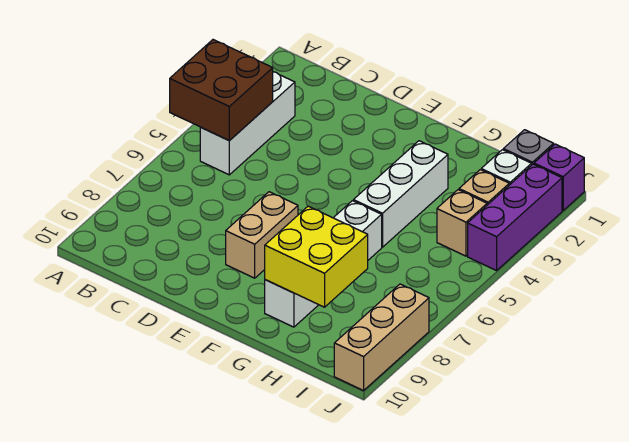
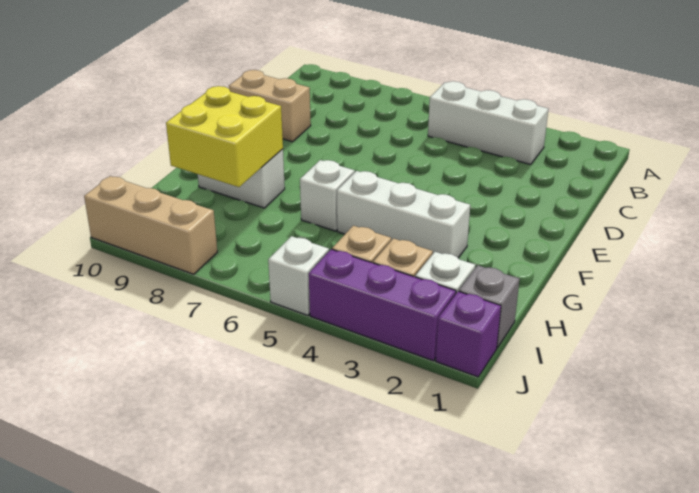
brown 2x2 brick [170,40,273,141] -> none
tan 1x2 brick [226,192,298,278] -> tan 1x2 brick moved to [229,70,311,142]
none -> white 1x1 brick [268,236,329,315]

